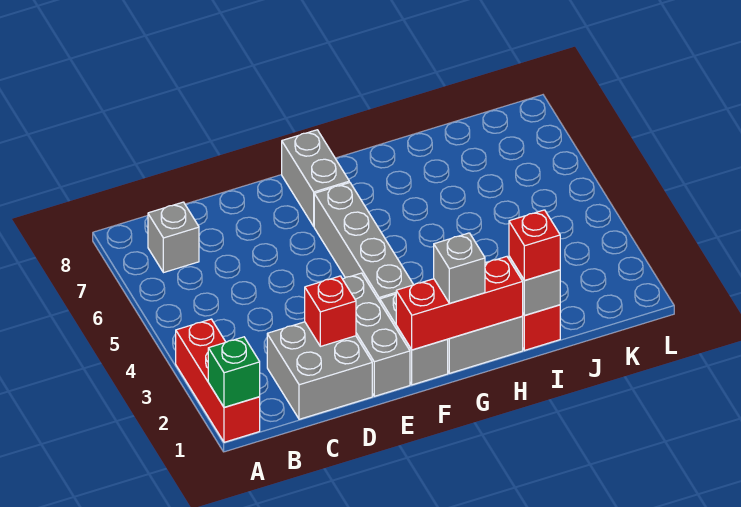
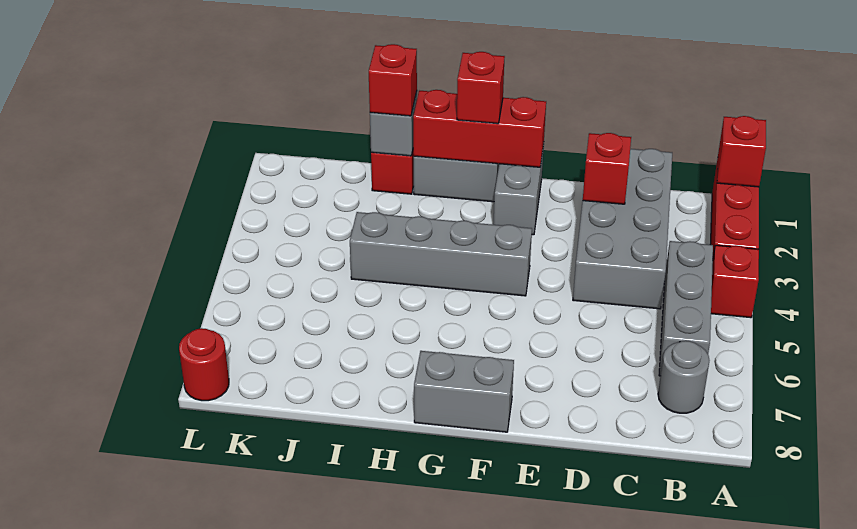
green 1x1 brick [208,337,260,407] -> red 1x1 brick [717,116,766,187]
none -> red 1x1 brick [711,245,759,318]
grey 1x1 brick [148,202,199,273] -> grey 1x1 round brick [658,341,710,413]
grey 2x2 brick [267,322,372,419] -> grey 2x4 brick [573,149,672,309]
grey 1x3 brick [343,273,410,396] -> grey 1x3 brick moved to [659,241,713,376]
grey 1x4 brick [314,183,414,302] -> grey 1x4 brick turned to [350,212,532,296]
grey 1x2 brick [282,130,349,226] -> grey 1x2 brick turned to [414,351,514,432]
grey 1x1 brick [434,233,485,303] -> red 1x1 brick [457,52,505,124]
none -> red 1x1 round brick [179,328,229,401]

